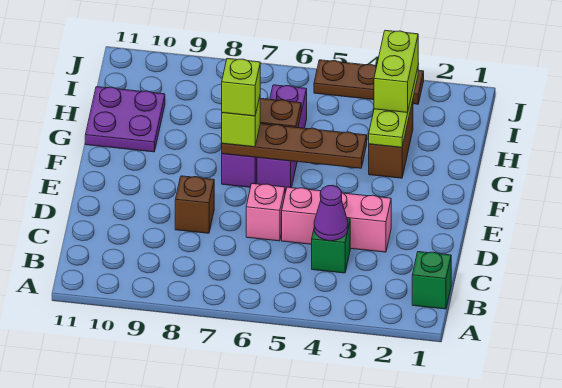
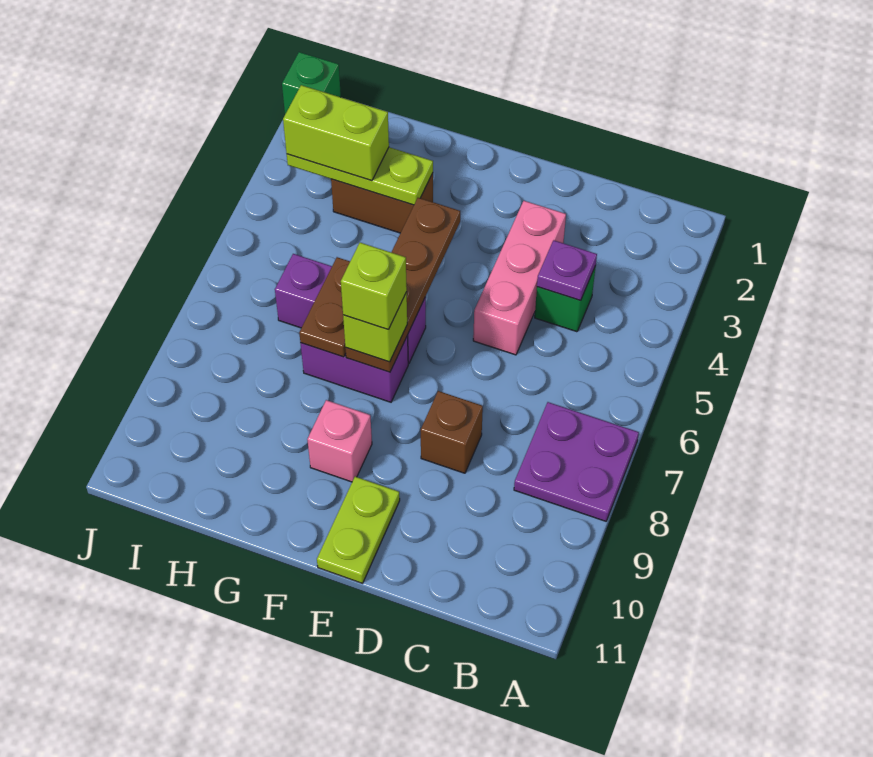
green 1x1 brick [412,252,451,309] -> green 1x1 brick moved to [282,52,341,114]
purple 1x1 cone [314,185,348,241] -> purple 1x1 plate [537,240,597,301]
pink 1x1 brick [246,184,285,241] -> pink 1x1 brick moved to [307,400,372,482]
none -> lime 1x2 plate [317,477,400,583]
purple 2x2 plate [85,87,165,152] -> purple 2x2 plate moved to [514,402,639,521]
brown 1x3 plate [314,60,424,104] -> none

